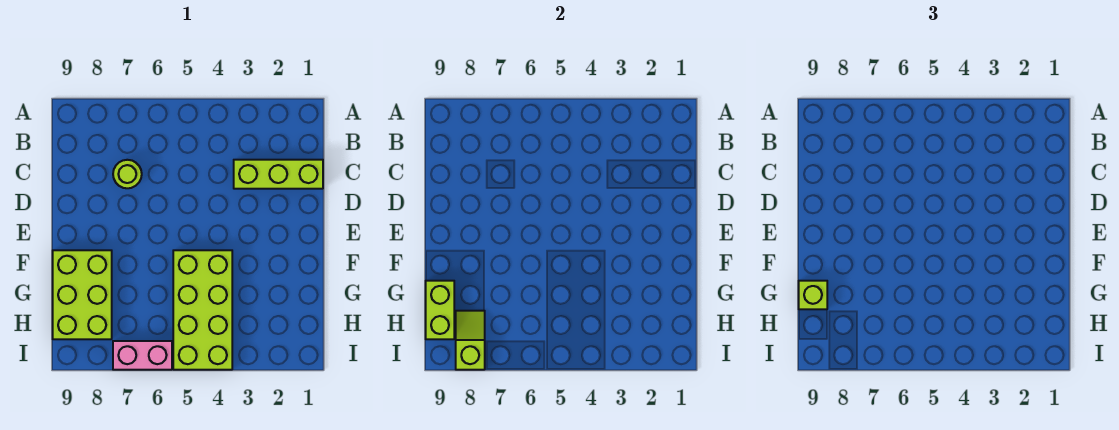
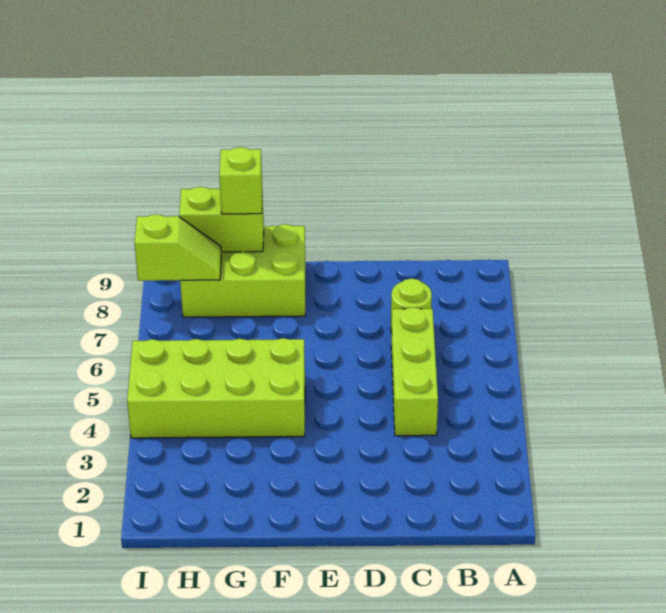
lime 1x3 brick [234,160,323,189] -> lime 1x3 brick moved to [391,307,438,436]
pink 1x2 brick [113,341,172,370] -> none

